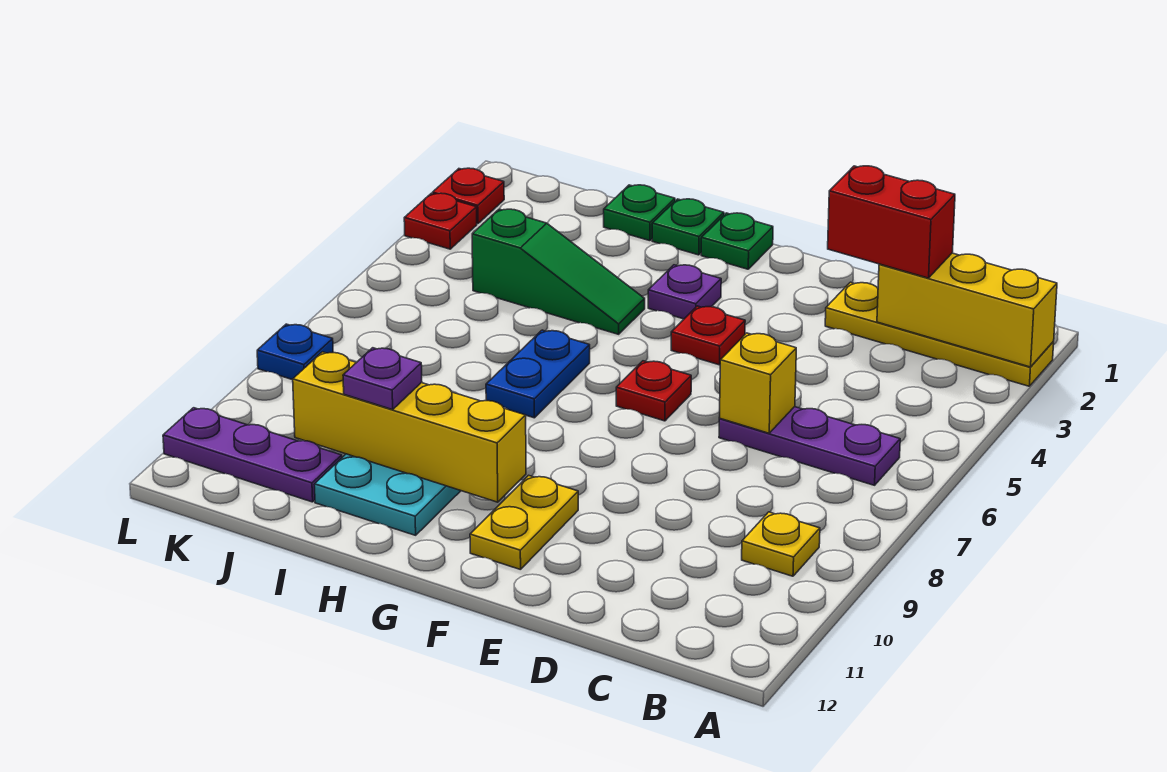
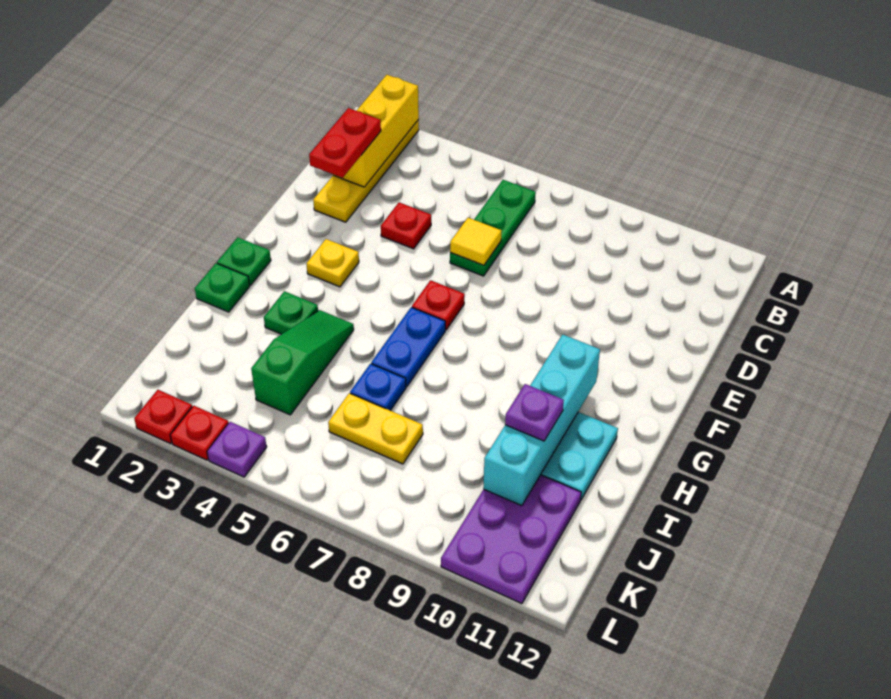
purple 1x3 plate [719,407,900,485] -> green 1x3 plate [450,180,536,276]
yellow 1x1 plate [742,512,820,576] -> yellow 1x1 plate moved to [306,239,359,287]
red 1x2 brick [828,166,955,278] -> red 1x2 plate [309,108,381,178]
yellow 1x1 brick [719,333,796,433] -> yellow 1x1 tile [450,218,501,265]
red 1x1 plate [671,306,745,365] -> red 1x1 plate moved to [381,202,431,249]
yellow 1x2 plate [470,475,578,570] -> yellow 1x2 plate moved to [328,393,423,464]
purple 1x1 plate [648,265,721,319] -> purple 1x1 plate moved to [207,422,267,477]
yellow 1x4 brick [293,352,526,502] -> cyan 1x4 brick [483,334,600,506]
blue 1x2 plate [486,330,590,418] -> blue 1x2 plate turned to [371,307,445,387]
green 1x1 plate [604,185,675,241] -> green 1x1 plate moved to [264,291,318,334]
purple 1x3 plate [163,408,342,502] -> purple 2x3 plate [441,475,581,604]
blue 1x1 plate [257,324,333,380] -> blue 1x1 plate moved to [350,364,406,411]

